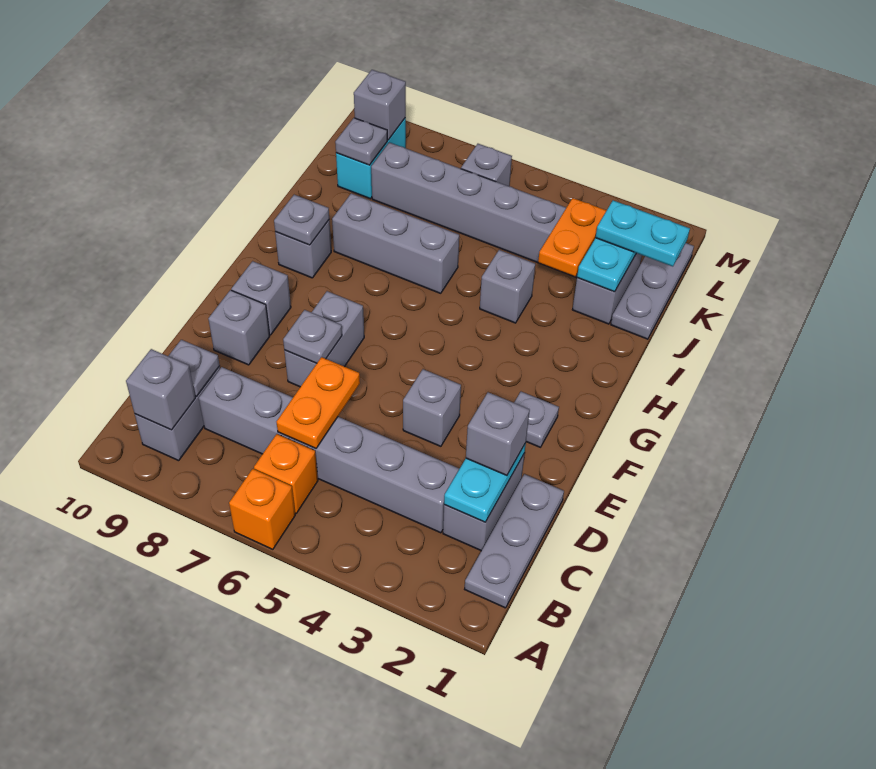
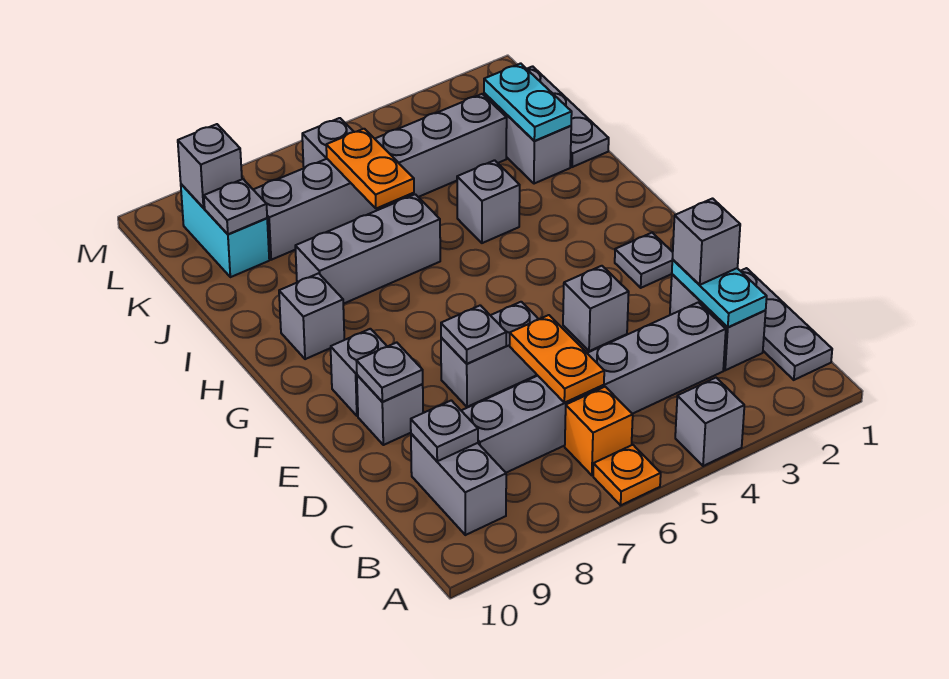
orange 1x1 brick [229,469,295,549] -> orange 1x1 plate [593,445,661,505]
grey 1x1 brick [126,349,195,430] -> grey 1x1 brick moved to [675,378,744,466]
grey 1x2 brick [284,291,364,387] -> grey 1x2 brick turned to [441,302,539,407]
grey 1x1 plate [274,195,329,245] -> grey 1x1 plate moved to [356,342,423,402]
orange 1x2 plate [538,198,607,277] -> orange 1x2 plate moved to [326,129,414,209]
cyan 1x2 plate [596,200,690,266] -> none

